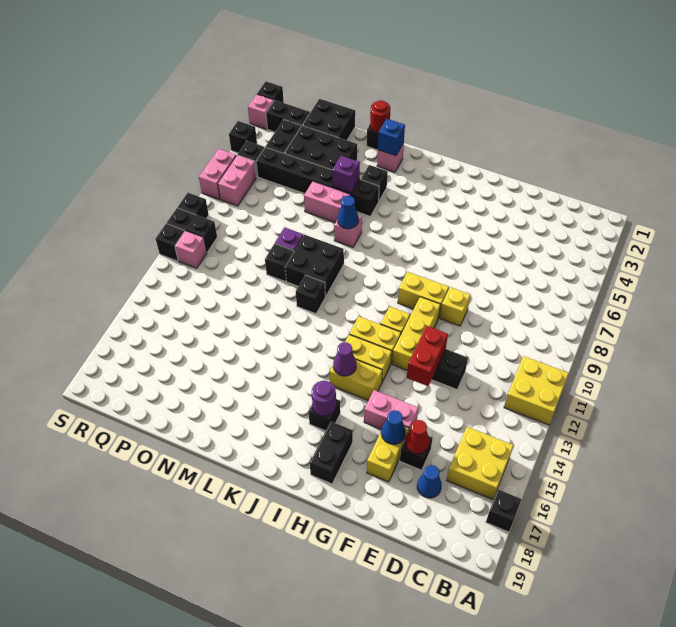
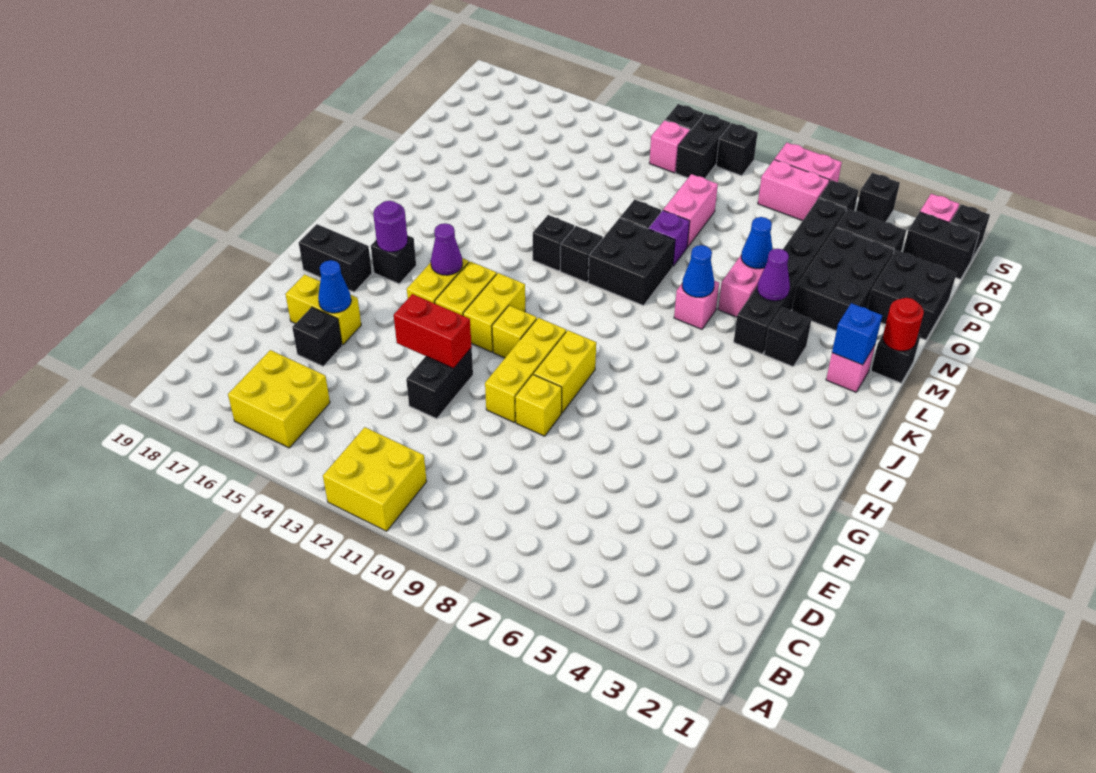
black 1x1 brick [486,490,522,532] -> black 1x1 brick moved to [533,215,574,271]
blue 1x1 cone [417,465,442,498] -> blue 1x1 cone moved to [741,217,773,269]
red 1x1 cone [405,420,429,454] -> none
pink 1x2 brick [364,390,418,430] -> pink 1x2 brick moved to [663,174,718,247]
yellow 1x3 brick [392,297,441,370] -> yellow 1x3 brick turned to [485,318,566,423]
purple 1x1 brick [332,156,360,193] -> purple 1x1 cone [757,249,790,301]
black 1x2 brick [266,100,310,132] -> black 1x2 brick turned to [903,212,979,279]

